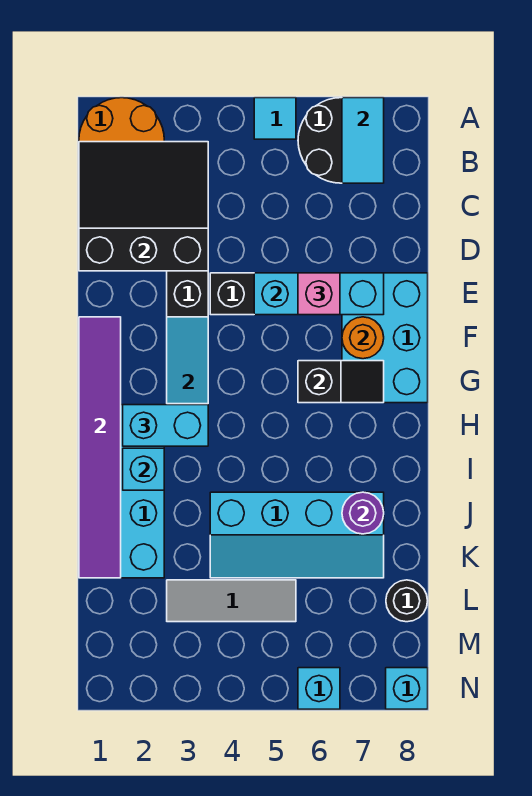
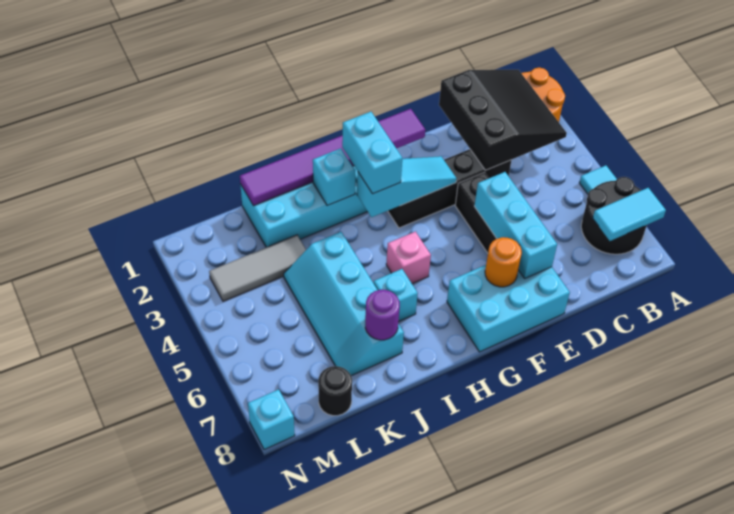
pink 1x1 brick [298,273,340,315] -> pink 1x1 brick moved to [386,232,431,284]
black 1x2 slope [298,361,384,403] -> none
grey 1x3 tile [167,580,296,622] -> grey 1x3 tile turned to [209,235,306,301]
cyan 1x1 brick [298,668,340,709] -> cyan 1x1 brick moved to [374,269,418,322]

